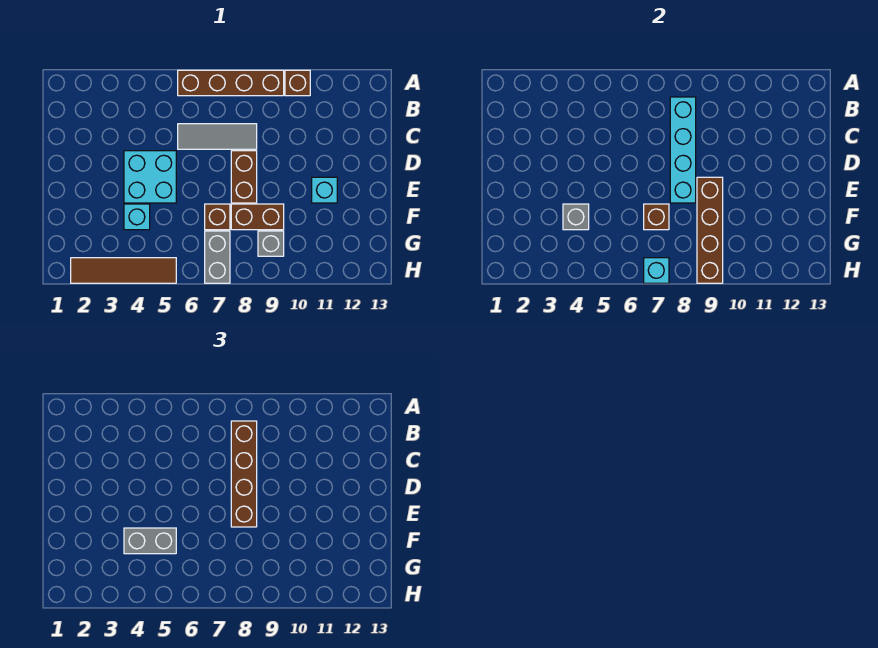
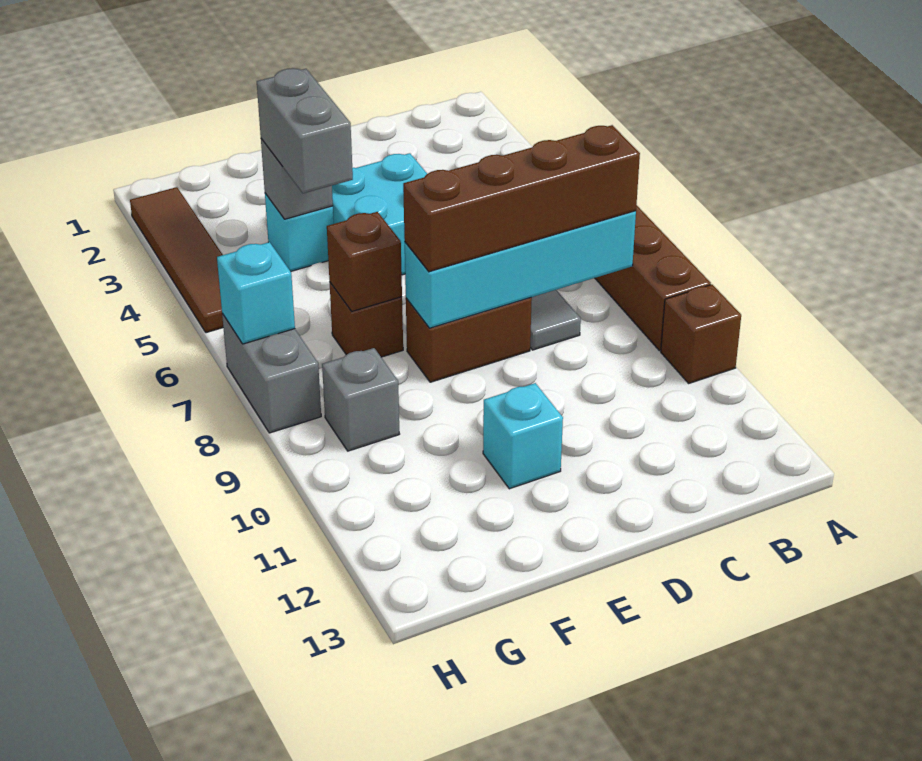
brown 1x4 brick [697,177,723,283] -> none
brown 1x2 brick [231,204,284,230] -> none
grey 1x2 brick [205,231,230,283] -> grey 1x2 brick turned to [222,314,321,433]

